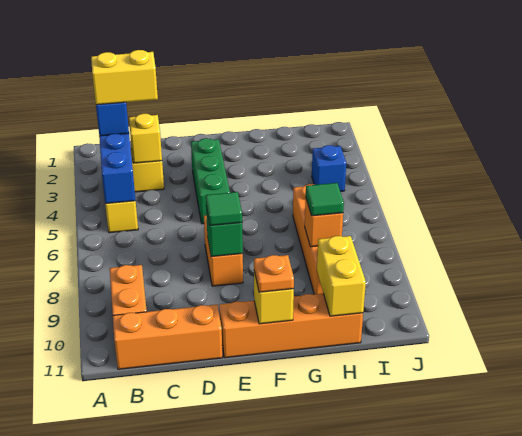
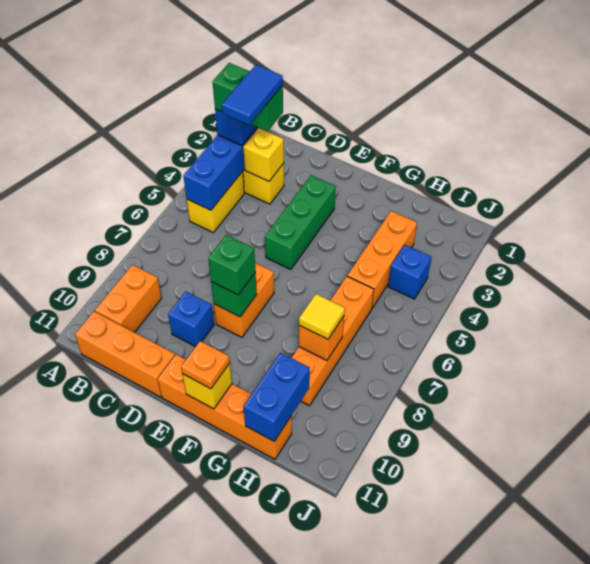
yellow 1x2 brick [91,50,158,105] -> green 1x2 brick [213,63,283,132]
none -> blue 1x2 tile [222,65,283,125]
none -> blue 1x1 brick [168,292,214,347]
green 1x1 tile [206,192,242,226] -> green 1x1 brick [208,235,255,295]
none -> orange 1x3 brick [347,211,417,308]
green 1x1 tile [306,183,344,216] -> yellow 1x1 tile [299,294,345,339]
yellow 1x2 brick [317,236,366,316] -> blue 1x2 brick [244,353,310,441]

